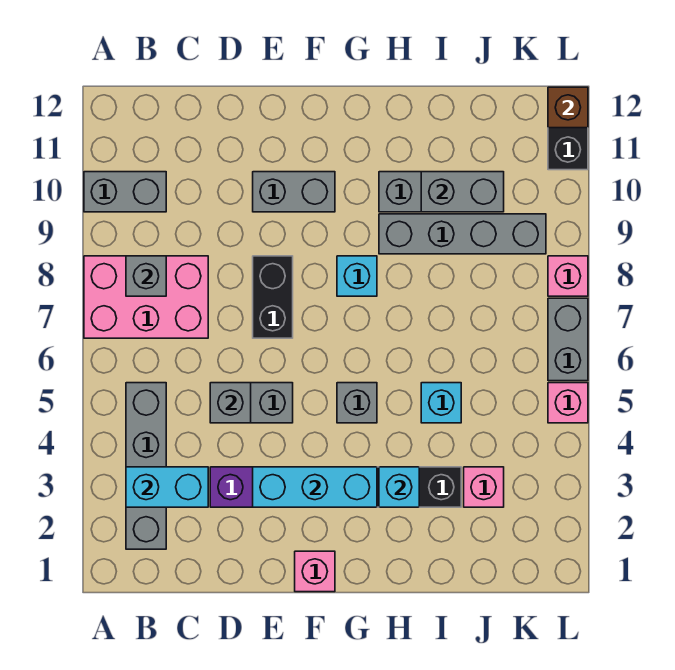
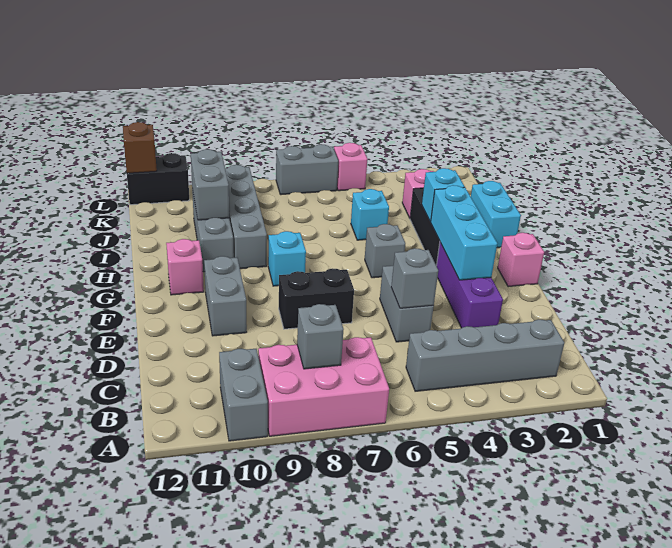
pink 2x3 brick [84,256,208,338] -> pink 2x3 brick turned to [258,337,389,436]
cyan 1x2 brick [126,467,208,507] -> cyan 1x2 brick moved to [471,181,521,248]
pink 1x1 brick [548,256,588,296] -> pink 1x1 brick moved to [166,239,204,295]

